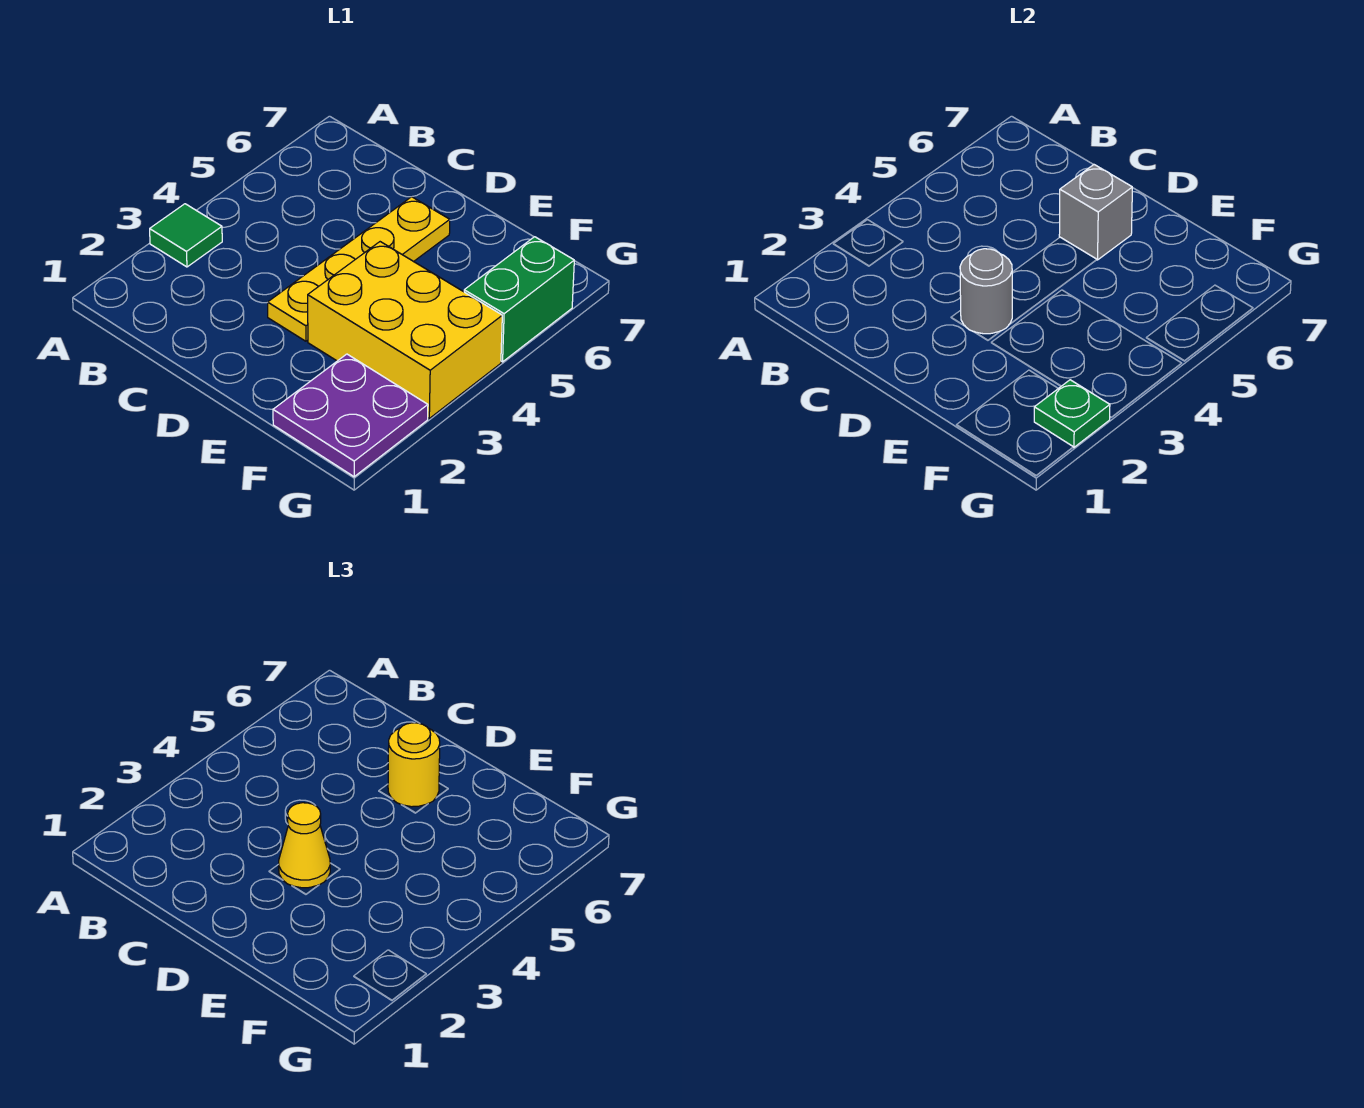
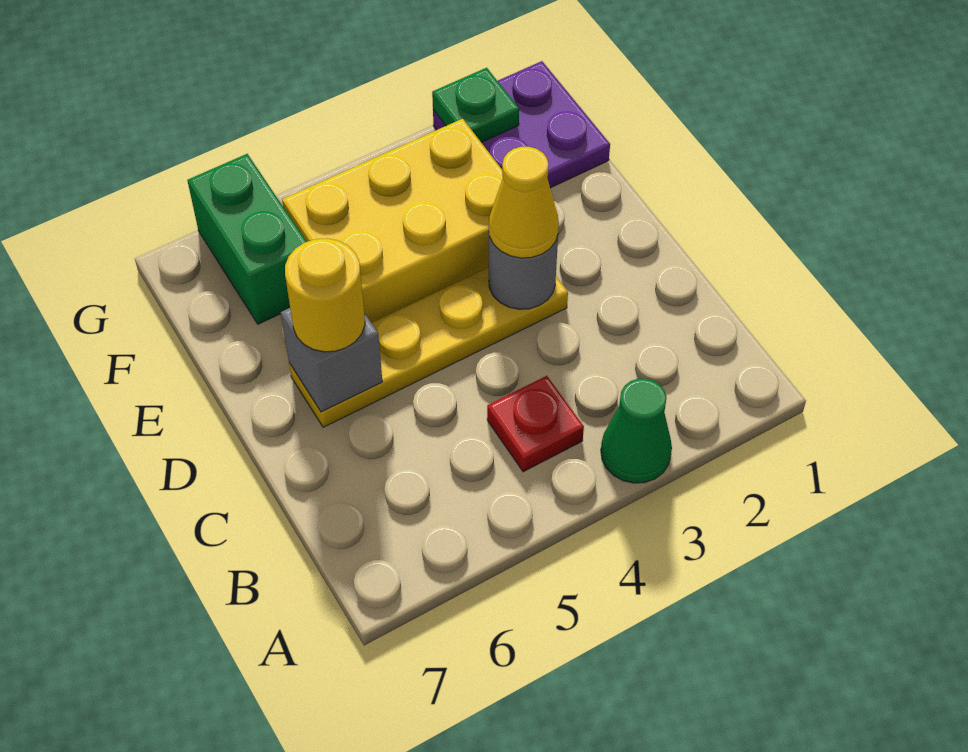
green 1x1 tile [150,204,222,267] -> green 1x1 cone [601,379,672,483]
none -> red 1x1 plate [487,376,584,472]
yellow 2x3 brick [308,242,502,418] -> yellow 2x3 brick turned to [282,119,503,323]
green 1x2 brick [464,237,574,362] -> green 1x2 brick turned to [188,154,307,324]

